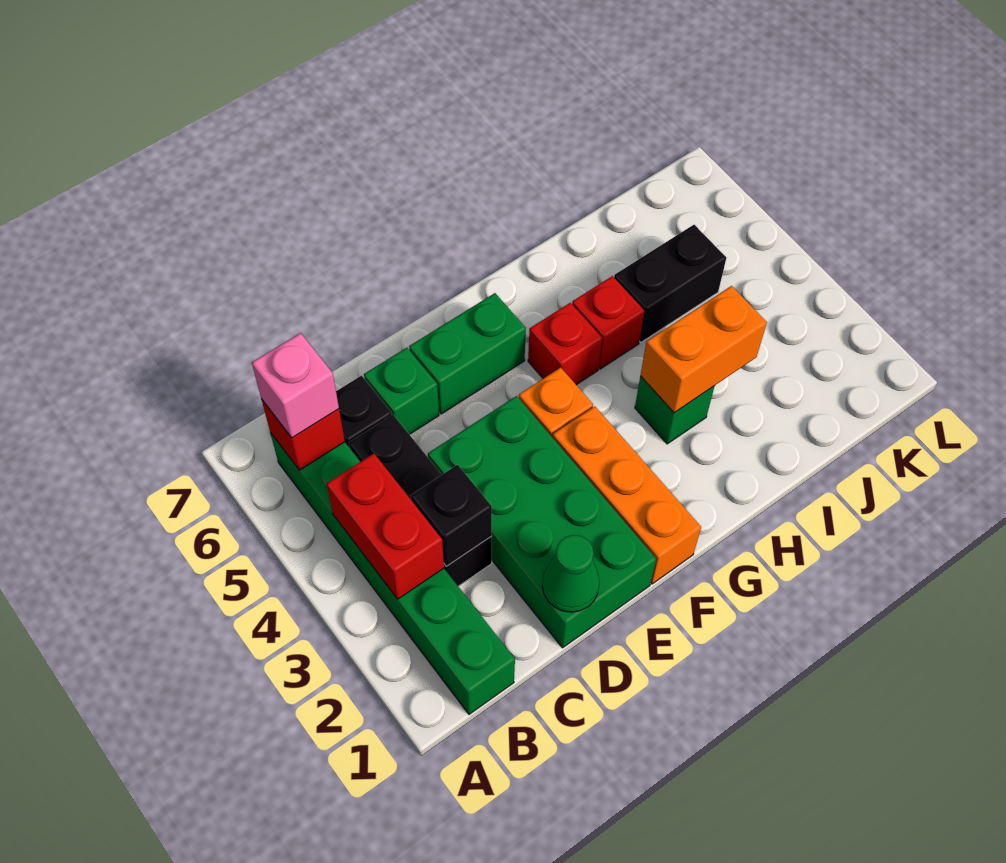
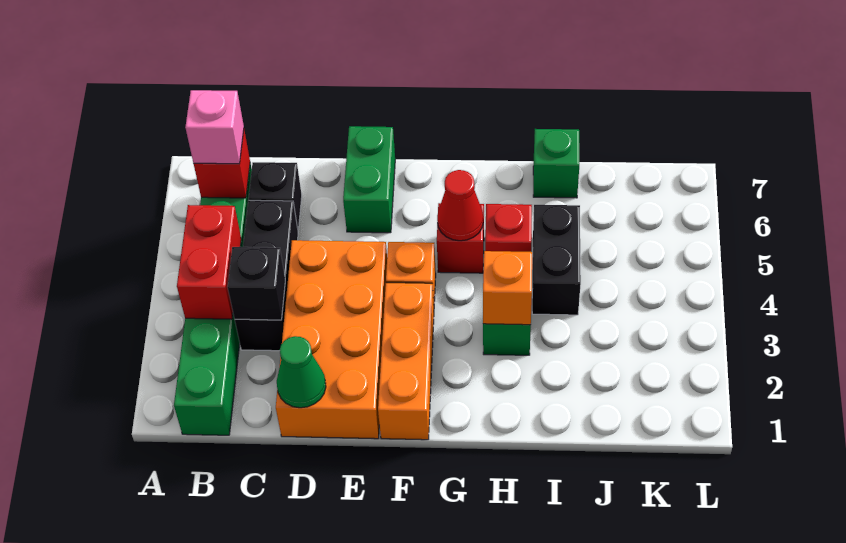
green 2x4 brick [428,396,656,648] -> orange 2x4 brick [276,240,387,439]
green 1x1 brick [364,348,439,434] -> green 1x1 brick moved to [533,129,579,198]
green 1x2 brick [409,293,526,414] -> green 1x2 brick turned to [343,126,395,233]
none -> red 1x1 cone [437,170,483,241]
orange 1x2 brick [640,286,767,413] -> orange 1x1 brick [483,251,532,325]
black 1x2 brick [614,225,726,342] -> black 1x2 brick turned to [532,205,581,315]

